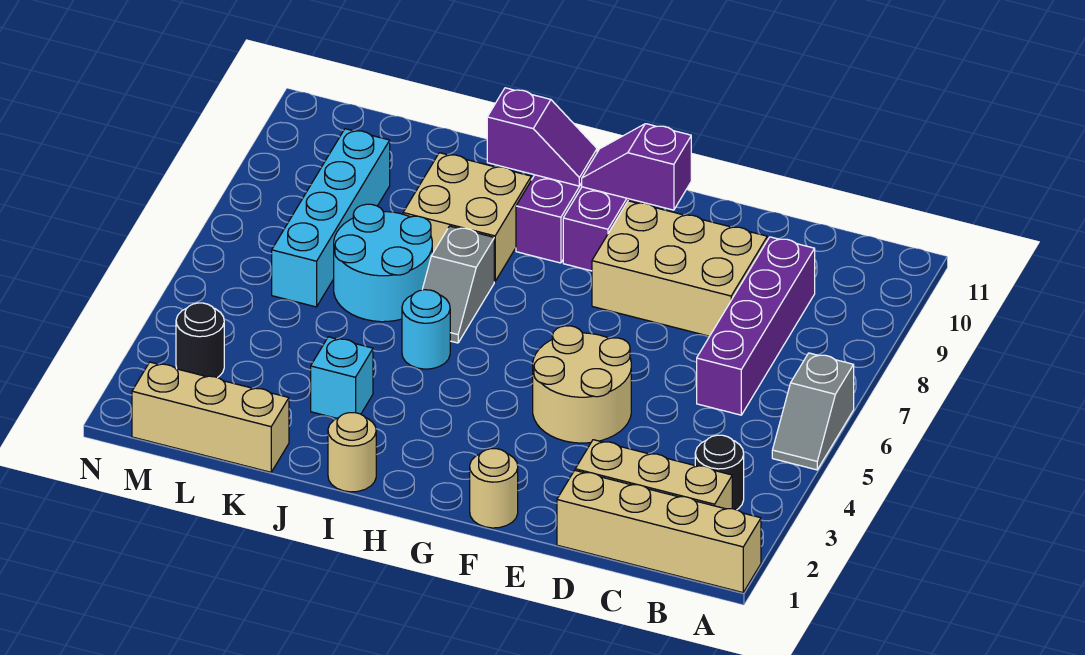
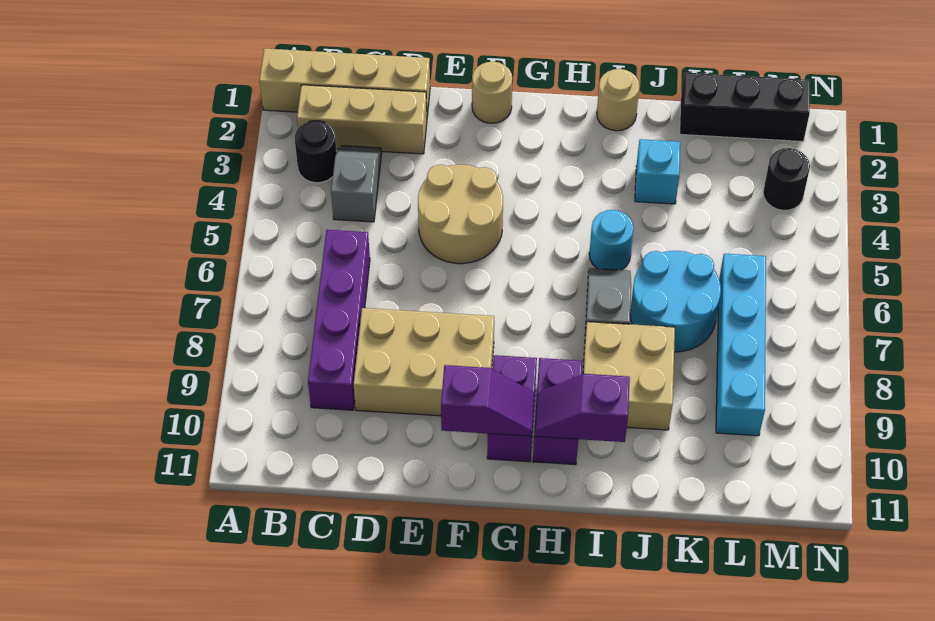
grey 1x2 slope [772,353,854,470] -> grey 1x2 slope moved to [331,146,382,222]
tan 1x3 brick [132,362,289,472] -> black 1x3 brick [680,73,810,142]

